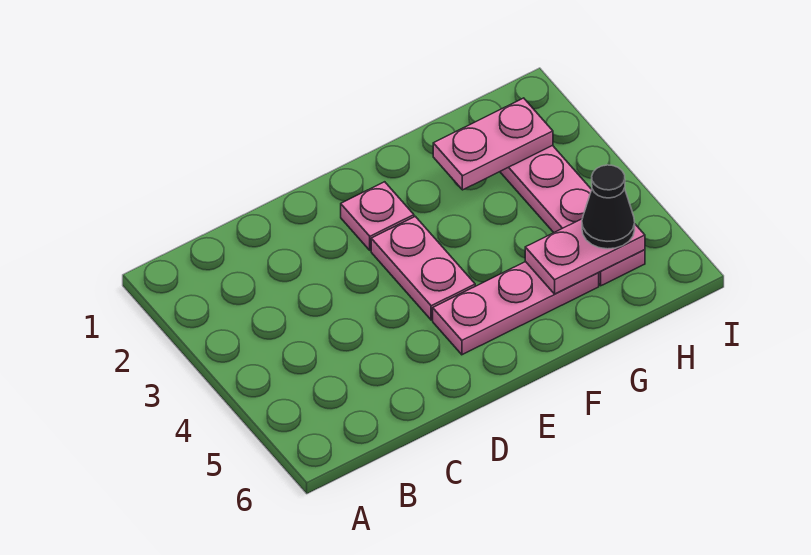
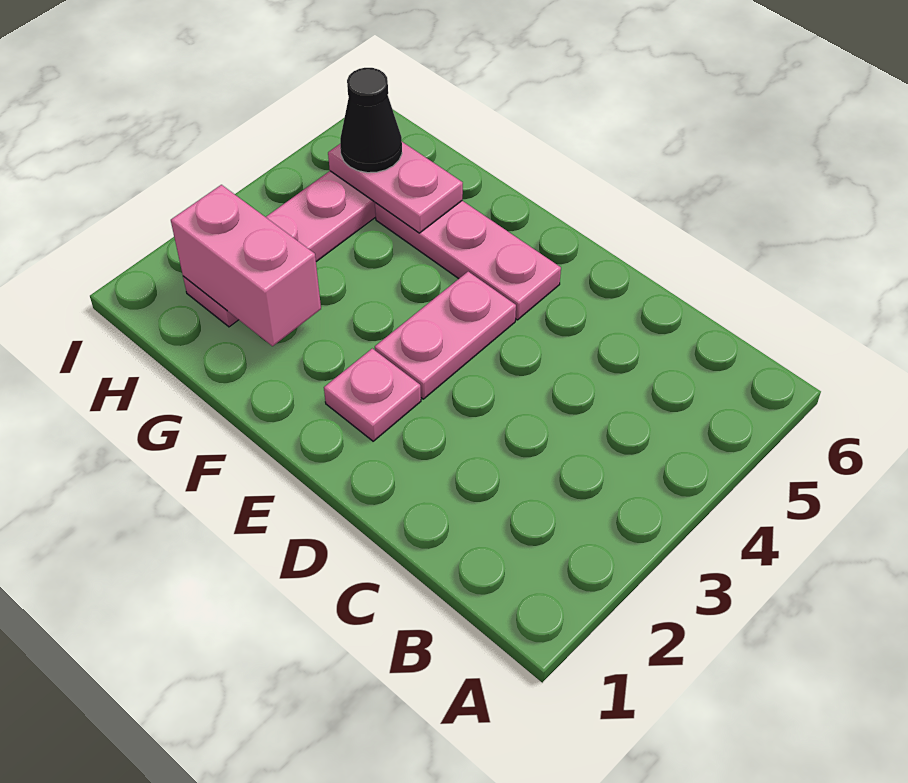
pink 1x2 plate [433,98,553,190] -> pink 1x2 brick [171,185,321,346]

